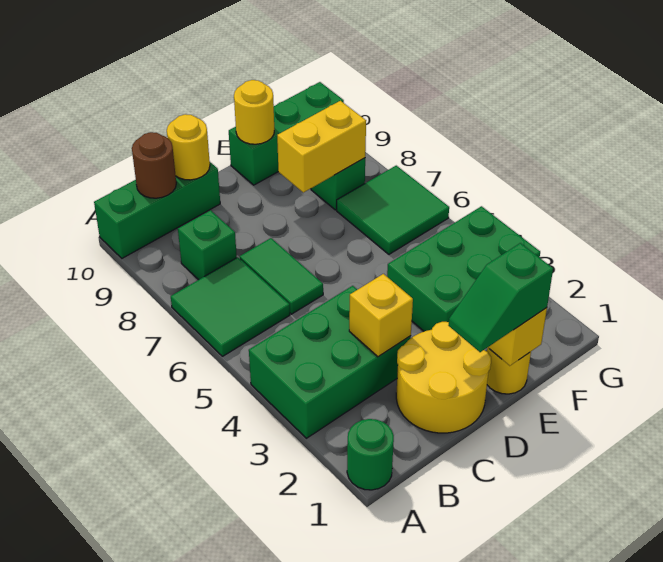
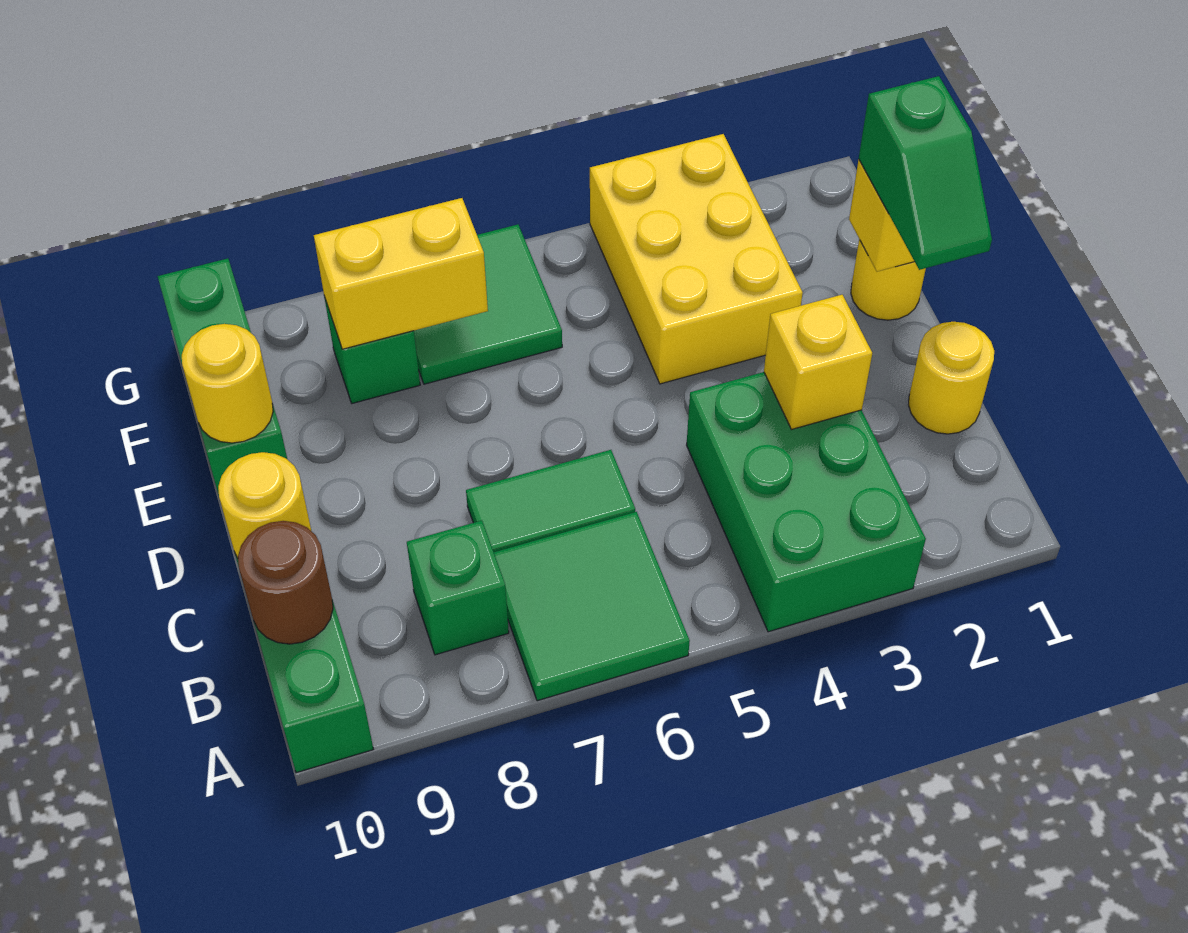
green 1x1 round brick [347,419,394,490] -> none
yellow 2x2 round brick [396,322,491,433] -> yellow 1x1 round brick [908,322,994,434]
green 2x3 brick [387,206,540,331] -> yellow 2x3 brick [590,134,803,384]
yellow 1x2 brick [277,101,366,192] -> yellow 1x2 brick turned to [314,198,488,349]

